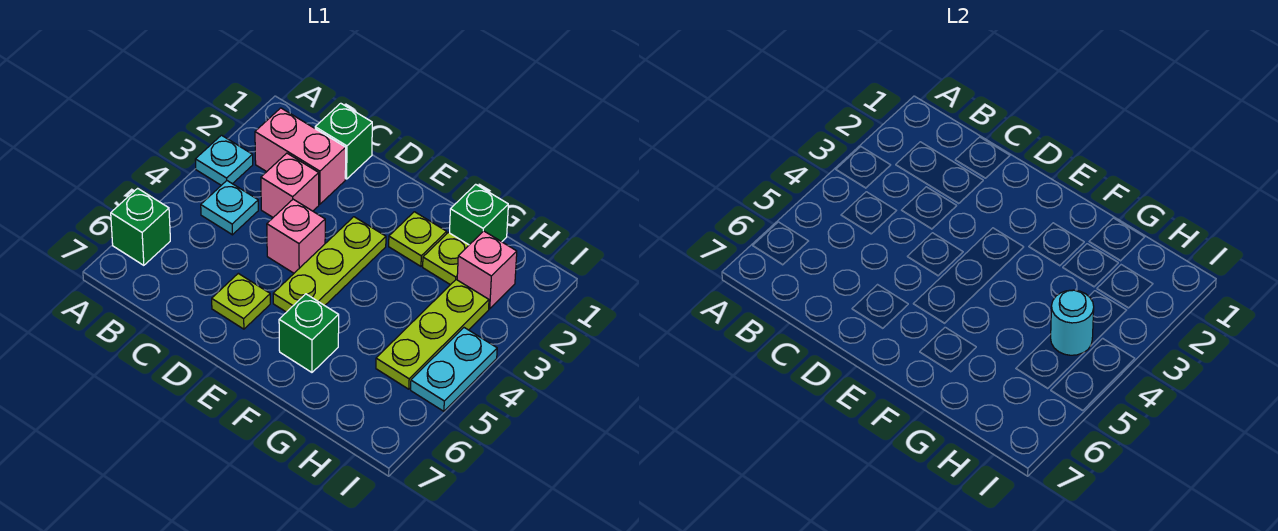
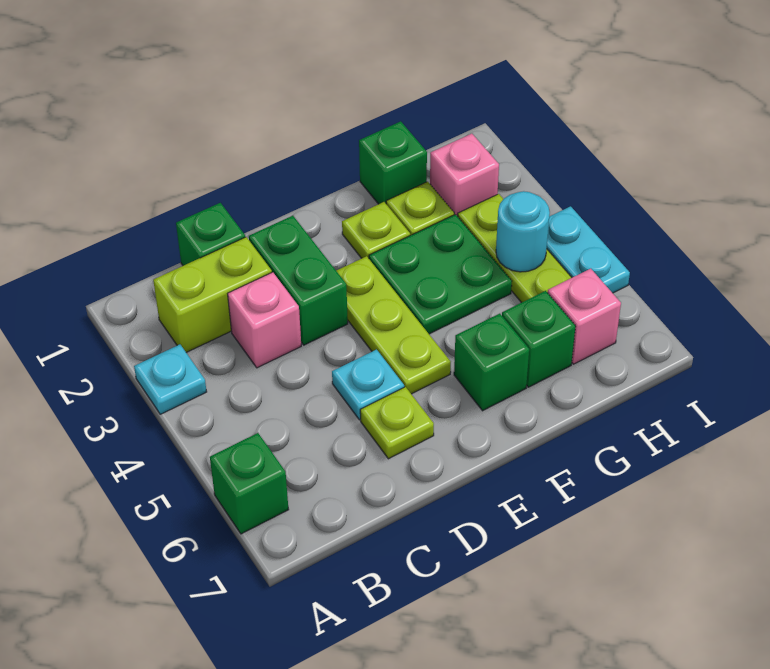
pink 1x2 brick [255,108,346,204] -> lime 1x2 brick [153,237,272,352]
cyan 1x1 plate [201,181,258,235] -> cyan 1x1 plate moved to [332,349,404,420]
none -> green 1x2 brick [249,216,348,345]
pink 1x1 brick [267,199,325,273] -> pink 1x1 brick moved to [548,269,621,364]
none -> green 2x2 plate [369,214,512,334]
none -> green 1x1 brick [502,291,576,387]

